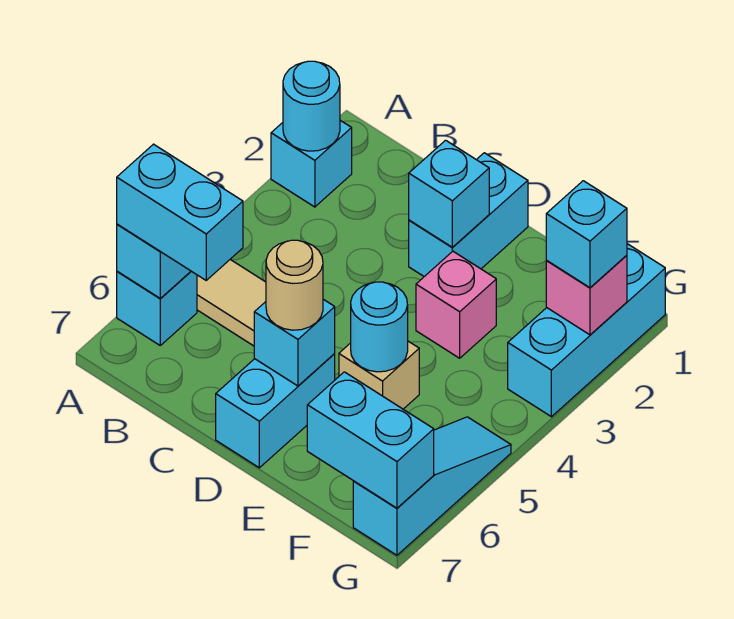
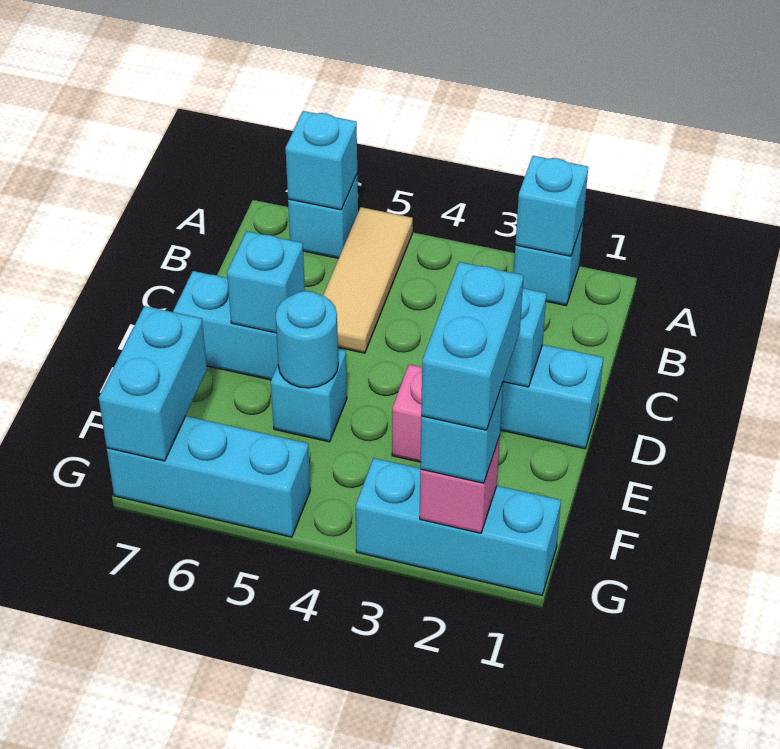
cyan 1x1 round brick [283,61,340,151] -> cyan 1x1 brick [516,156,588,256]
cyan 1x2 brick [117,144,243,280] -> cyan 1x2 brick moved to [421,262,524,430]
tan 1x1 round brick [266,240,323,330] -> none
tan 1x1 brick [339,341,419,409] -> cyan 1x1 brick [271,349,347,442]
cyan 1x3 slope [353,417,511,555] -> cyan 1x3 brick [107,416,310,537]

